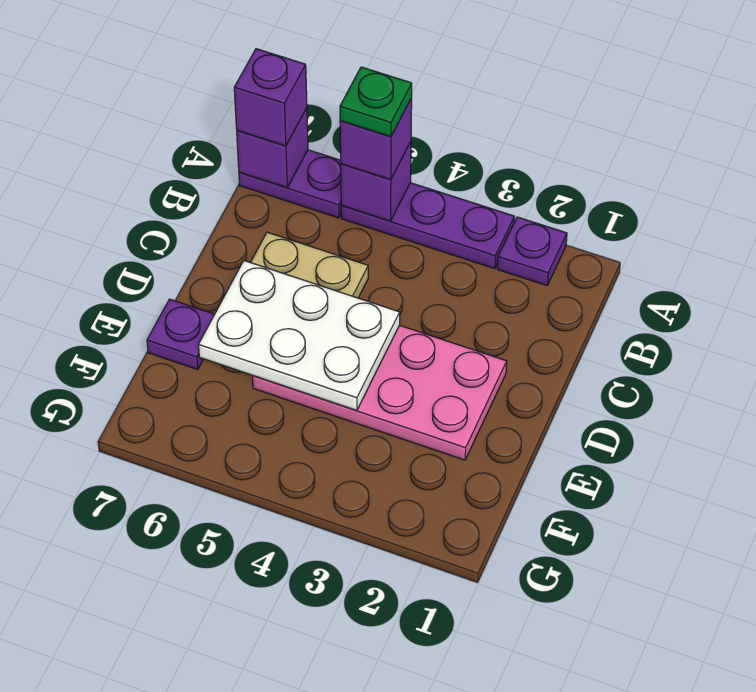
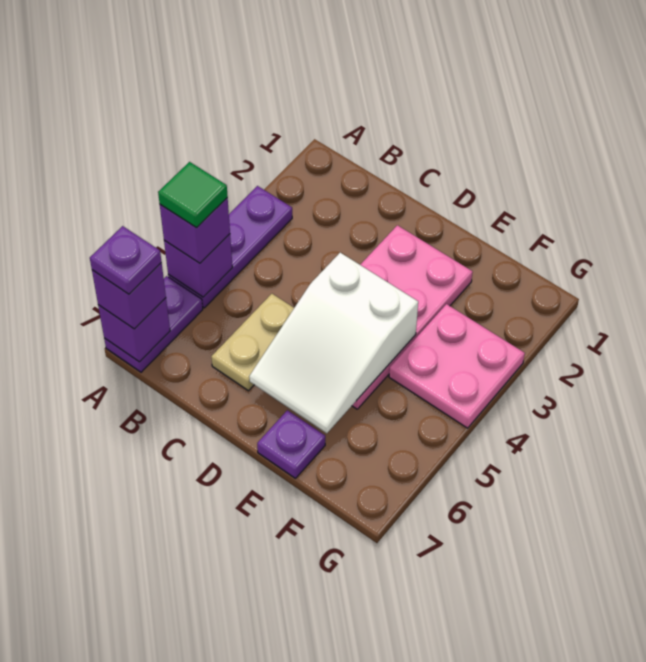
purple 1x1 plate [497,217,567,286] -> purple 1x1 plate moved to [90,226,162,294]
green 1x1 plate [340,67,412,137] -> green 1x1 tile [158,162,228,228]
white 2x3 plate [199,261,400,410] -> white 2x3 slope [249,253,418,433]
none -> pink 2x2 plate [389,304,525,428]

